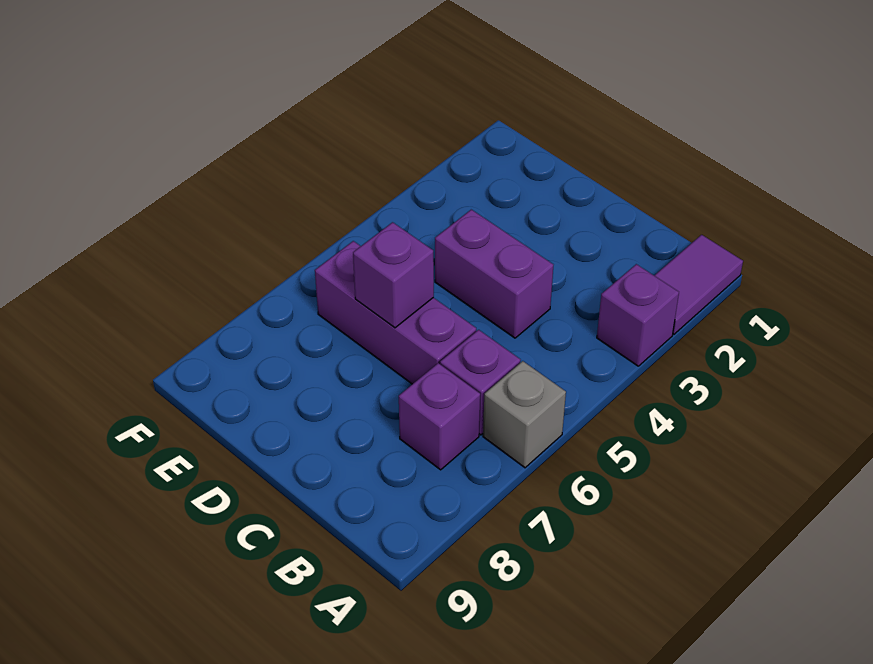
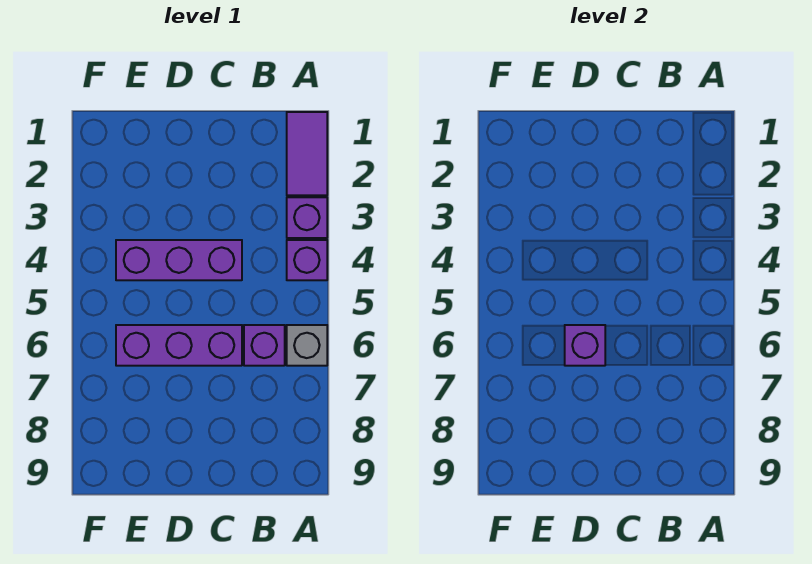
purple 1x1 brick [399,363,480,470] -> purple 1x1 brick moved to [287,240,327,280]
purple 1x2 brick [435,210,553,338] -> purple 1x3 brick [116,240,242,280]

